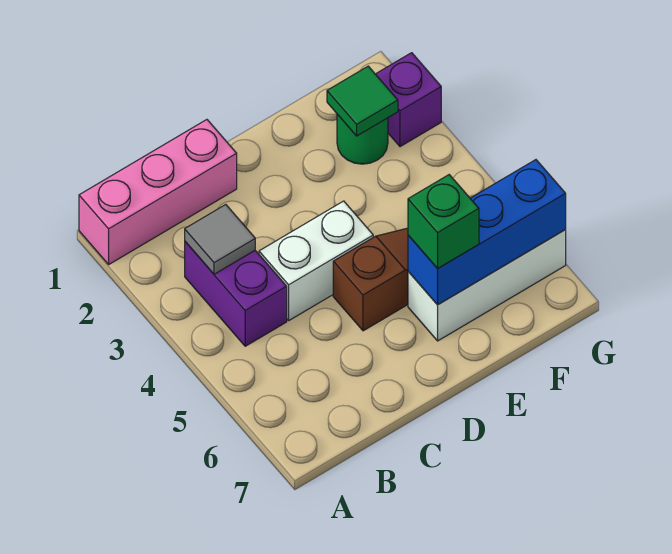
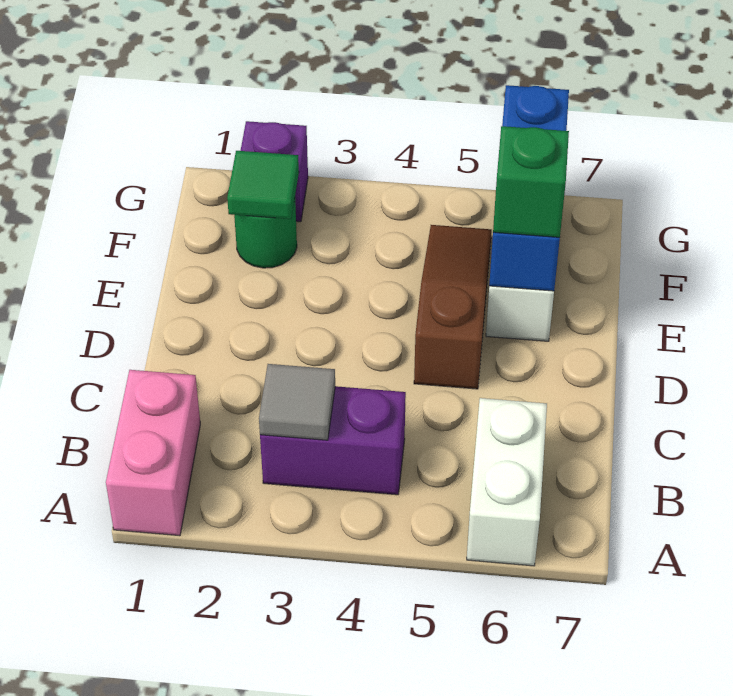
pink 1x3 brick [79,120,237,264] -> pink 1x2 brick [106,370,200,536]
white 1x2 brick [259,201,373,320] -> white 1x2 brick moved to [467,398,547,566]

